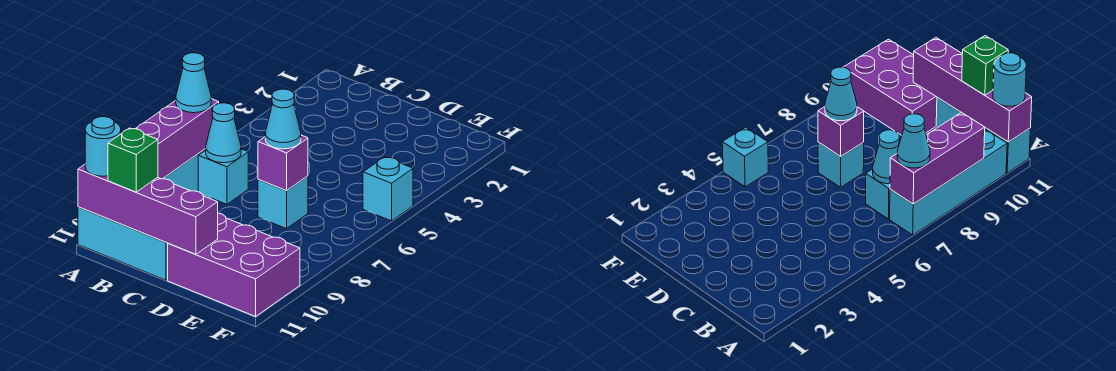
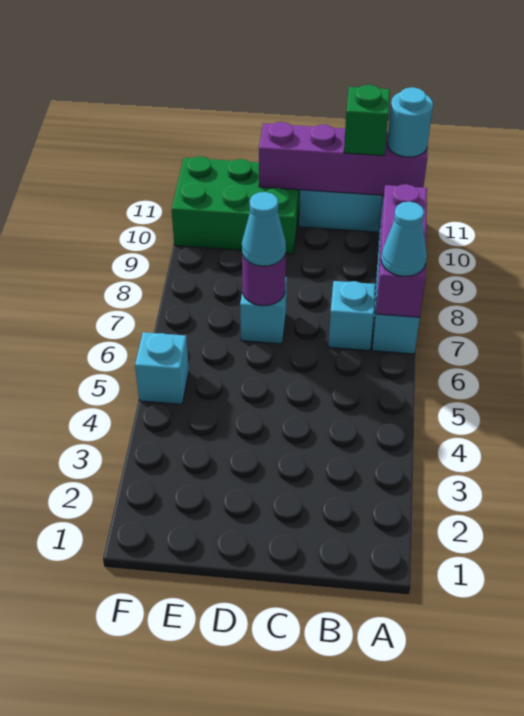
cyan 1x1 cone [206,103,241,163] -> none
purple 1x1 brick [258,135,308,191] -> purple 1x1 round brick [242,254,286,306]
purple 2x3 brick [168,213,300,317] -> green 2x3 brick [172,156,300,254]

